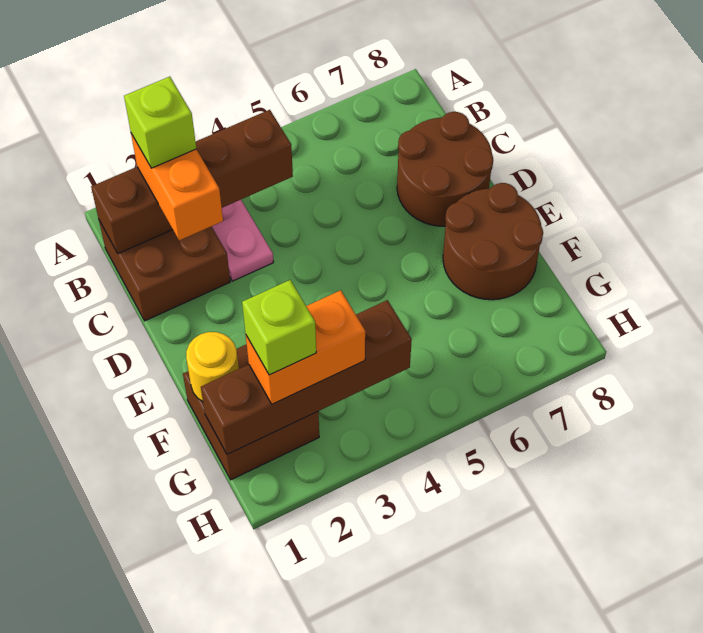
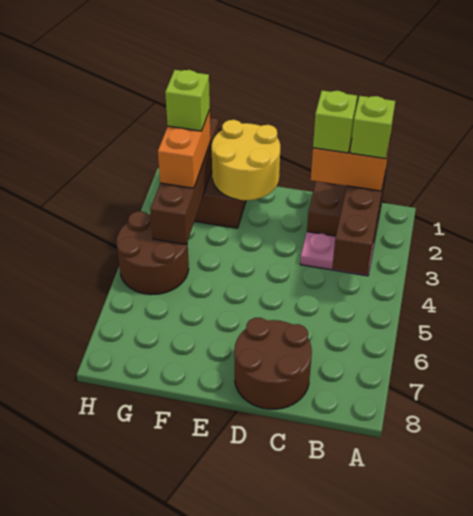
none -> lime 1x1 brick [313,90,357,153]
brown 2x2 round brick [443,183,543,300] -> brown 2x2 round brick moved to [116,211,189,295]
yellow 1x1 round brick [186,332,239,401] -> yellow 2x2 round brick [212,120,280,200]

